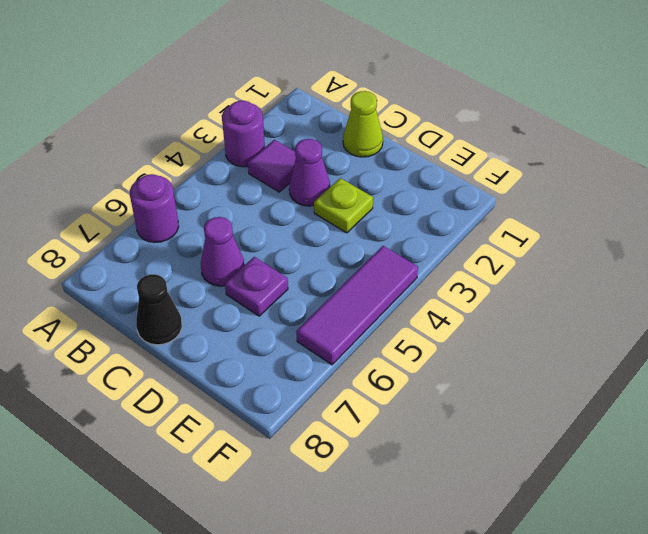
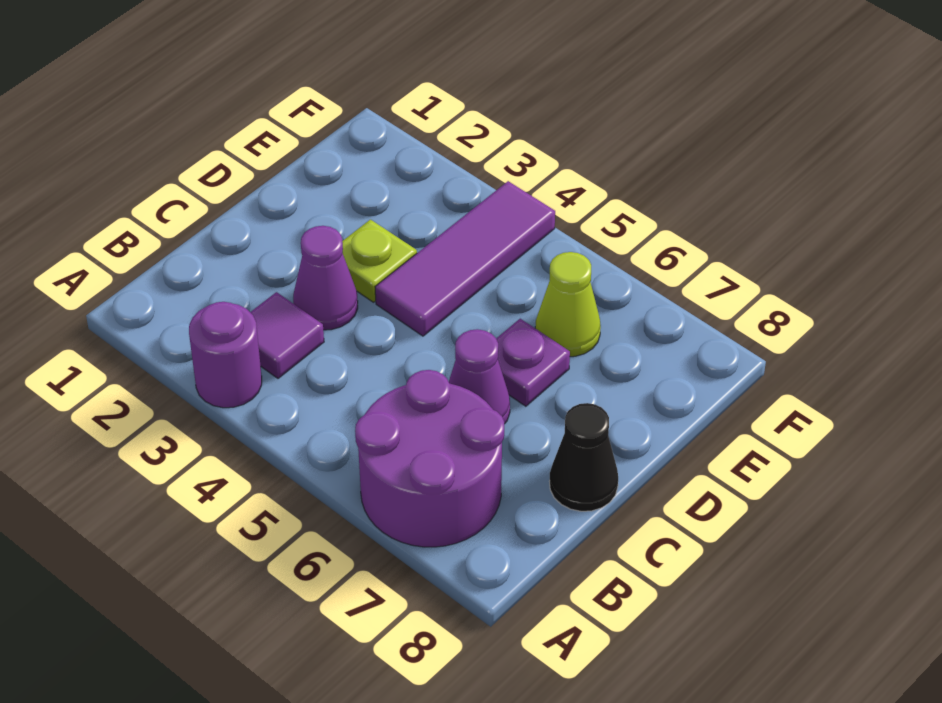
purple 1x1 round brick [130,174,179,242] -> purple 2x2 round brick [355,370,504,547]
lime 1x1 cone [343,91,383,157] -> lime 1x1 cone moved to [535,252,601,357]
purple 1x3 tile [296,246,418,365] -> purple 1x3 tile turned to [375,181,555,336]

